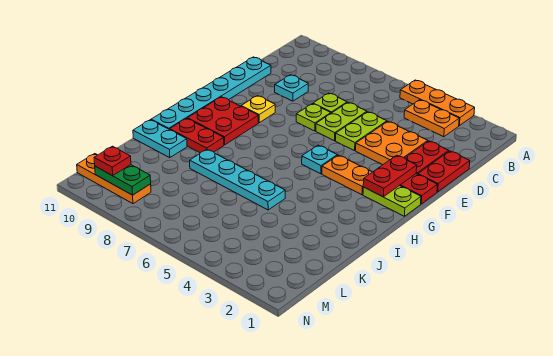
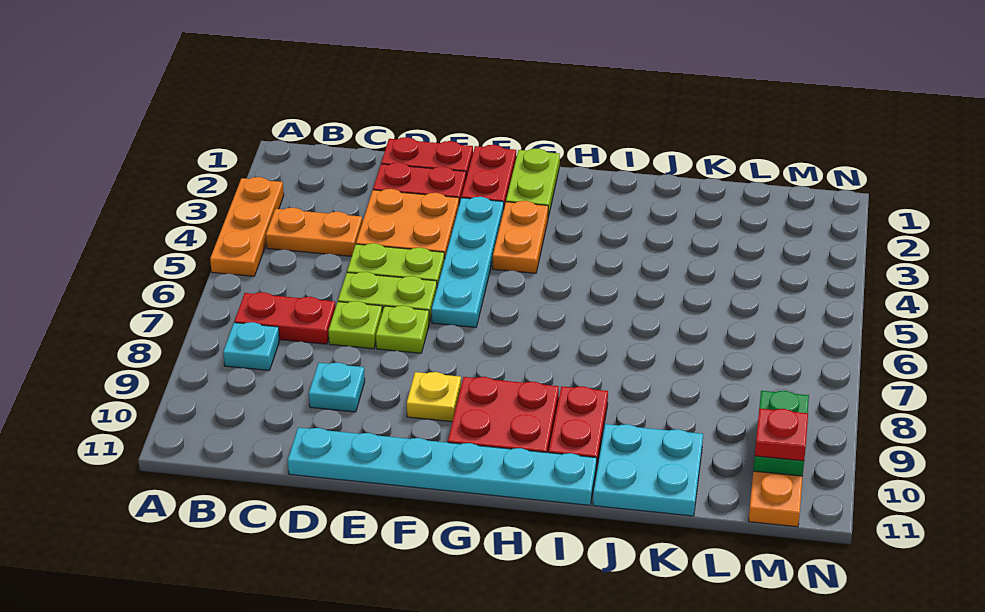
orange 1x2 plate [404,100,459,137] -> orange 1x2 plate turned to [266,208,362,256]
red 1x2 plate [363,155,417,197] -> red 1x2 plate moved to [234,292,336,344]
cyan 1x1 plate [302,145,337,174] -> cyan 1x1 plate moved to [223,322,280,370]
cyan 1x4 plate [190,149,285,210] -> cyan 1x4 plate moved to [432,197,504,327]
cyan 1x2 plate [133,120,187,158] -> cyan 2x2 plate [593,424,703,516]

